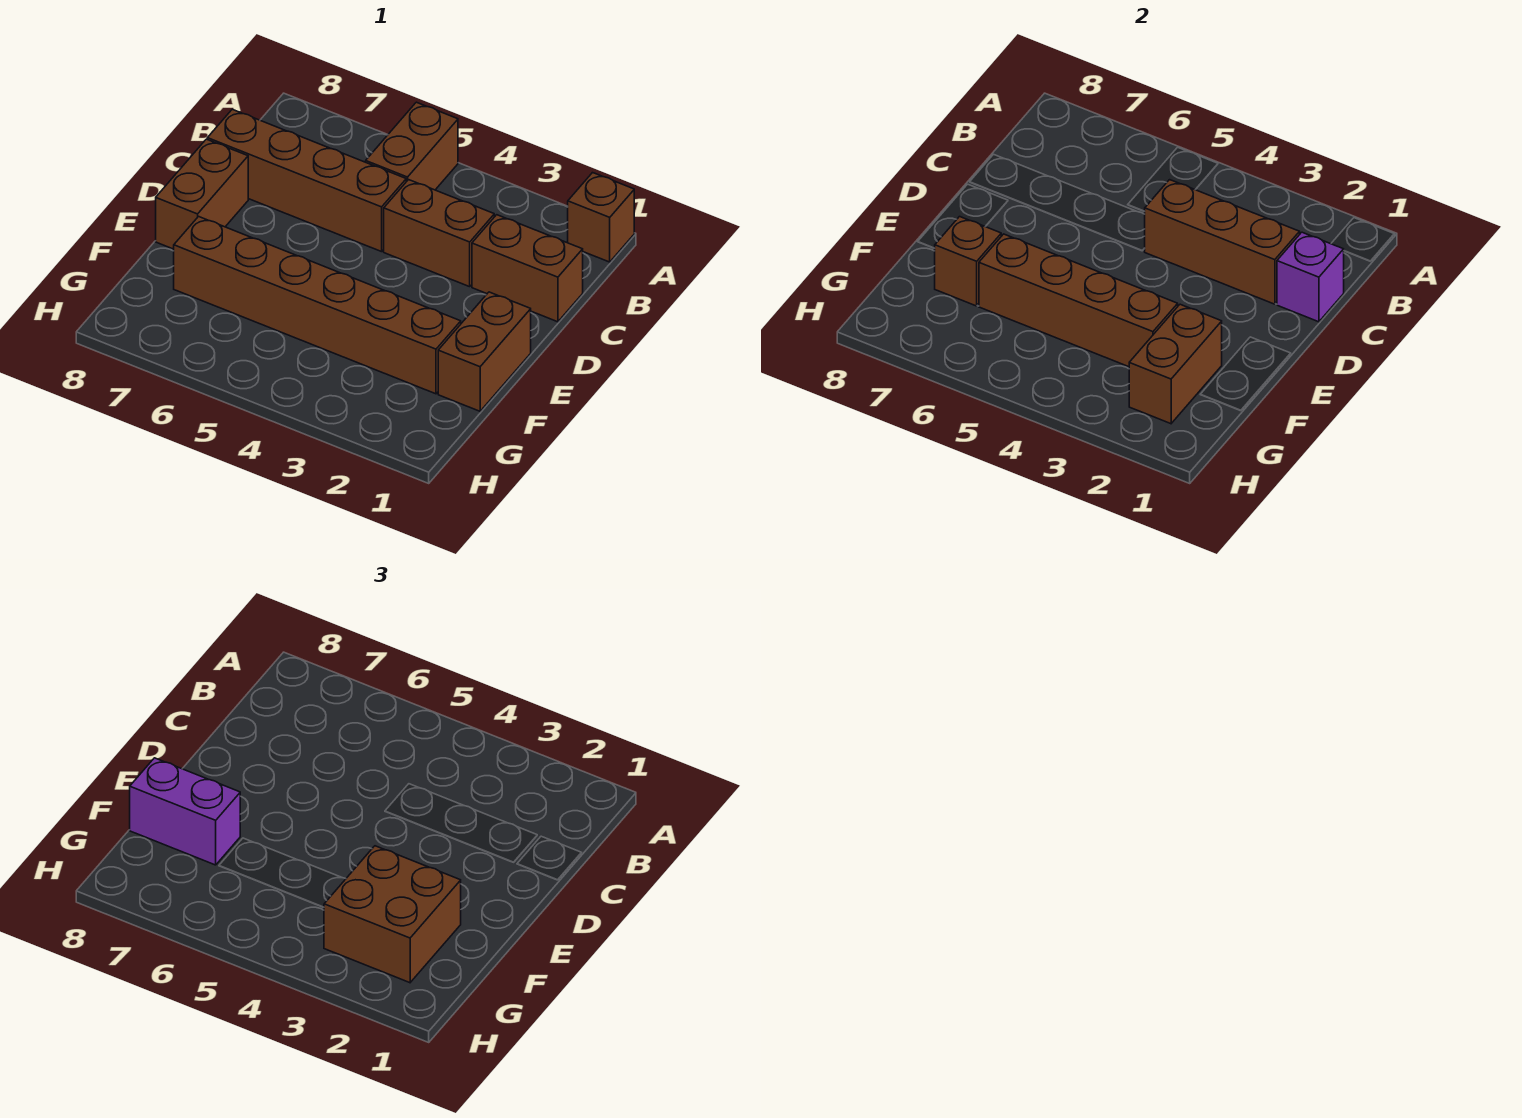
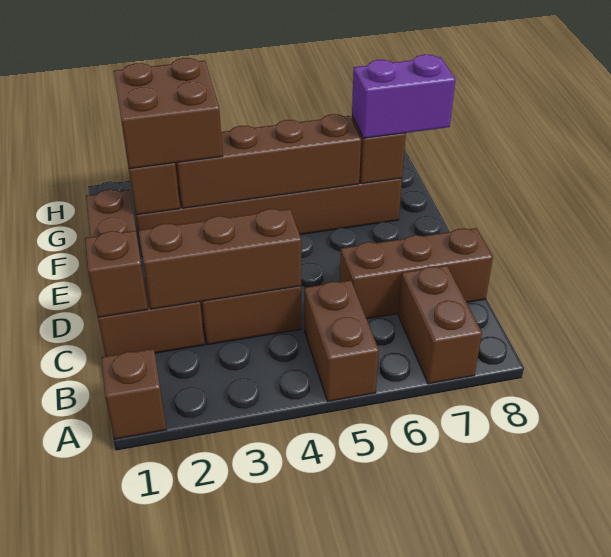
purple 1x1 brick [1277,232,1344,322] -> brown 1x1 brick [85,231,148,317]
brown 1x4 brick [207,109,406,252] -> brown 1x3 brick [340,228,493,319]
brown 1x2 brick [156,139,248,249] -> brown 1x2 brick moved to [398,266,482,384]

